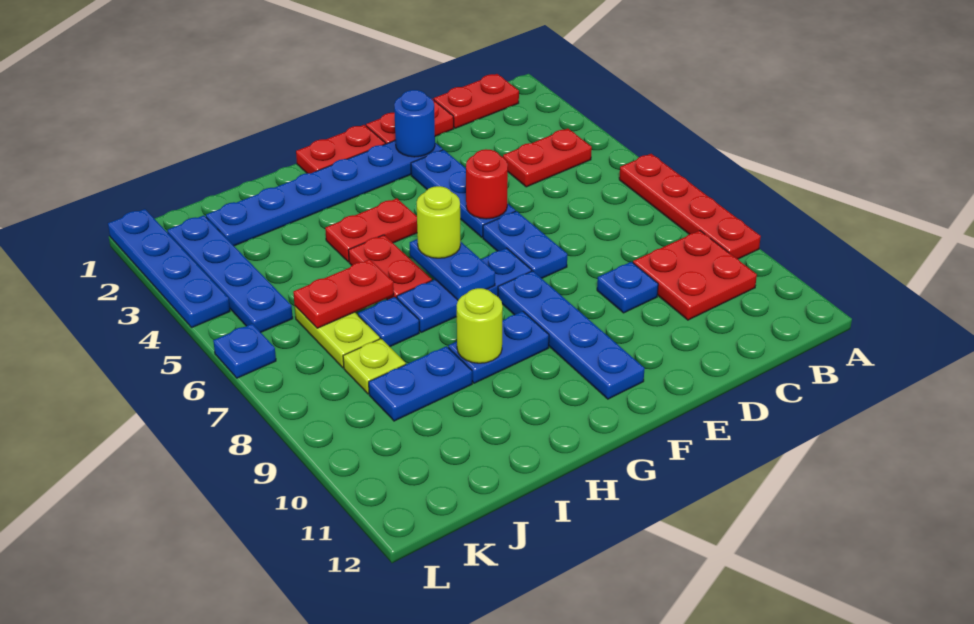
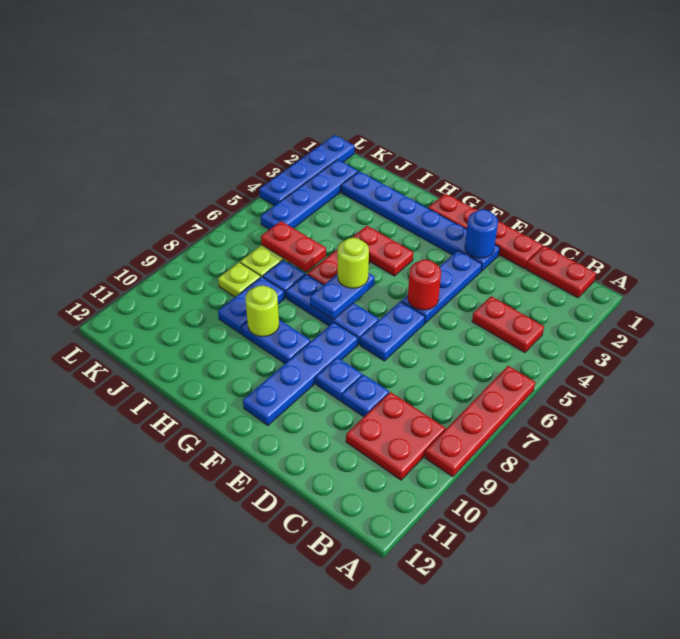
blue 1x2 plate [369,346,472,421] -> blue 1x2 plate turned to [218,277,284,334]
blue 1x1 plate [213,324,276,378] -> blue 1x1 plate moved to [316,357,362,401]

